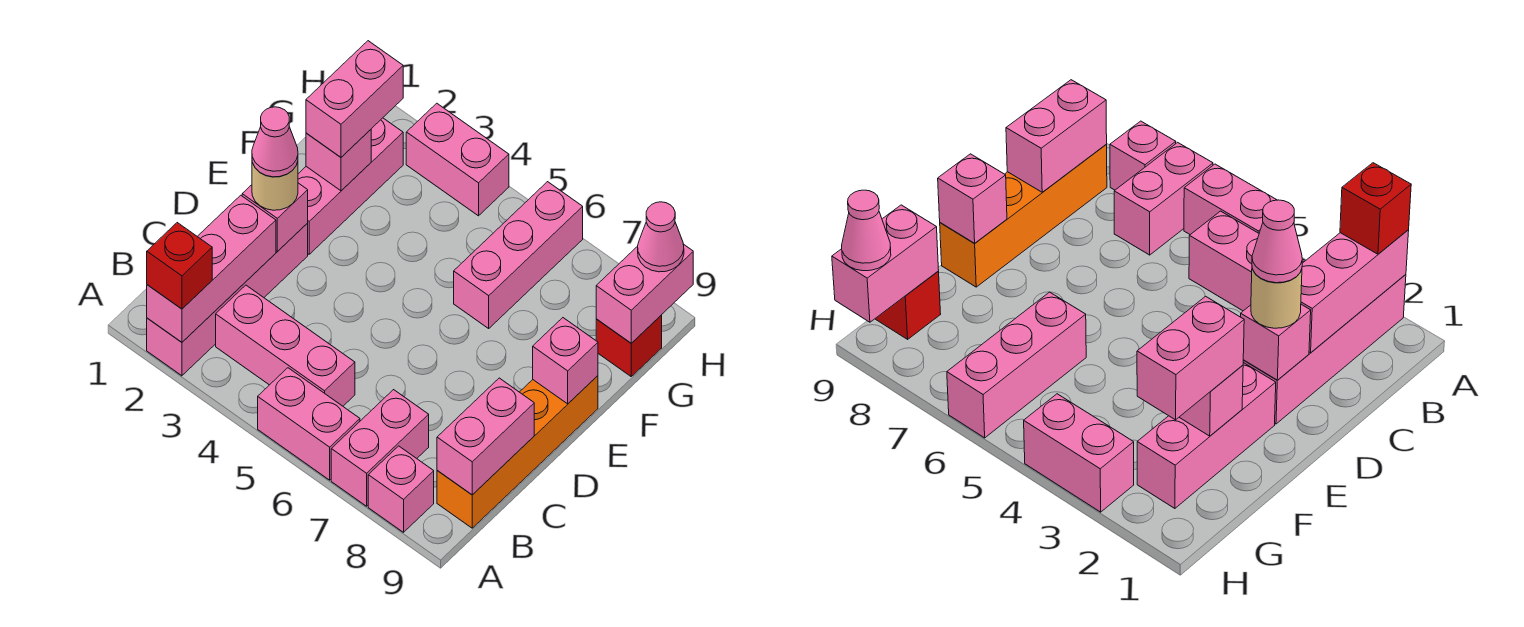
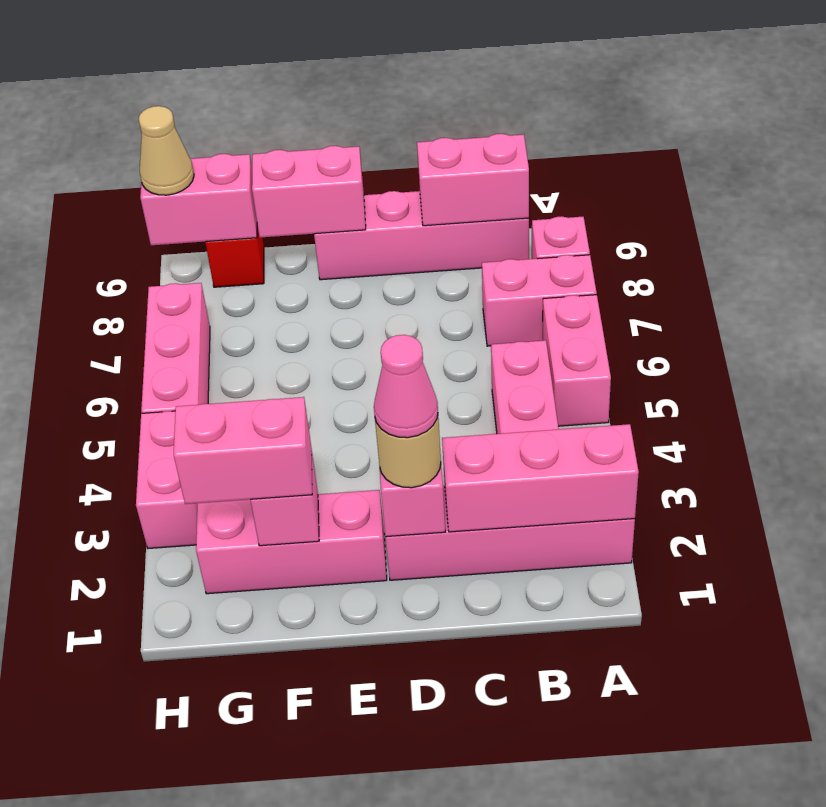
red 1x1 brick [147,223,212,309] -> none
orange 1x4 brick [437,376,598,528] -> pink 1x4 brick [314,191,529,280]
pink 1x1 brick [533,318,598,404] -> pink 1x2 brick [252,146,366,238]
pink 1x3 brick [454,182,583,328] -> pink 1x3 brick turned to [141,283,210,413]
pink 1x1 cone [638,202,684,272] -> tan 1x1 cone [139,106,194,195]

